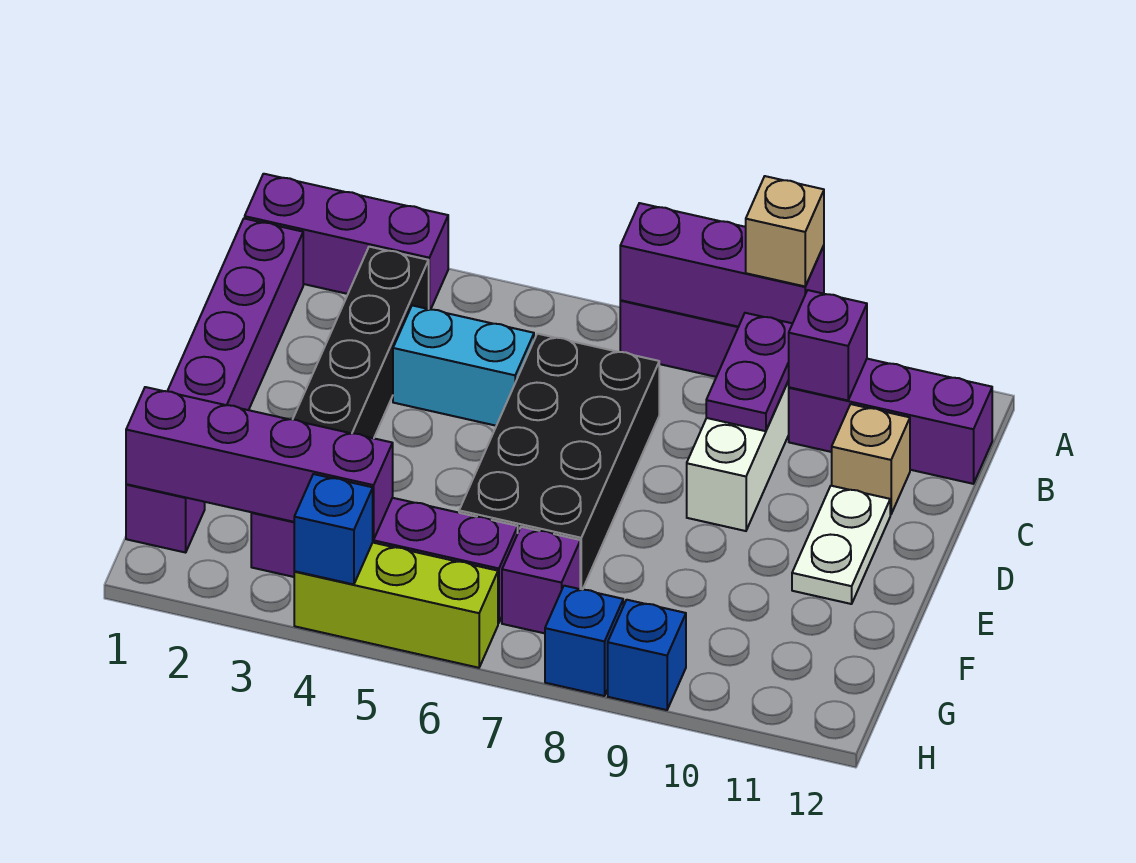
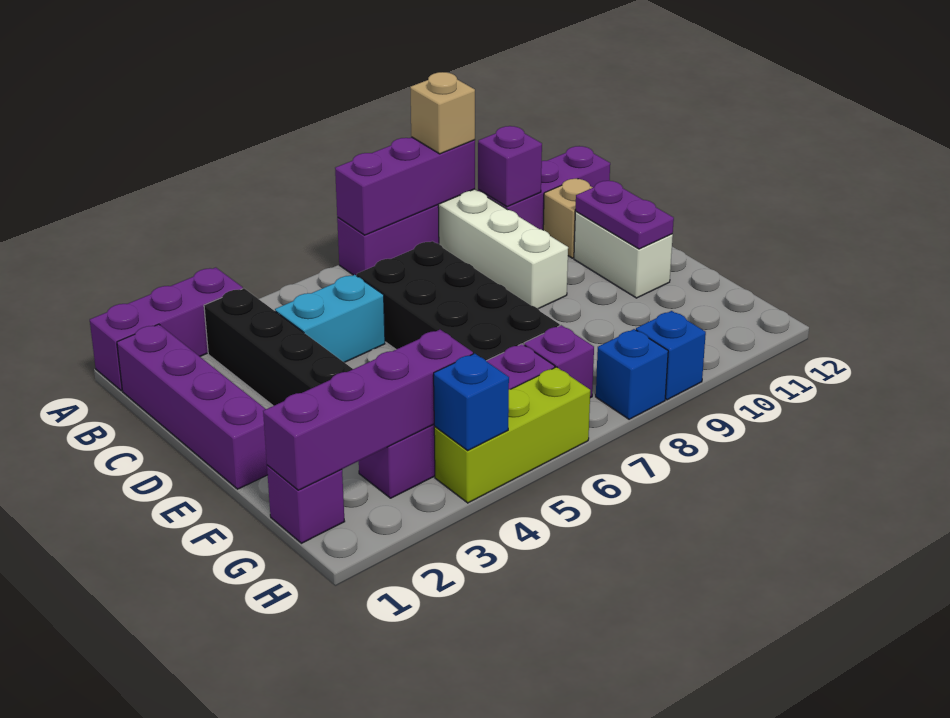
purple 1x2 plate [706,313,793,431] -> purple 1x2 plate moved to [575,181,674,249]
white 1x2 plate [792,486,890,604] -> white 1x2 brick [574,212,673,298]

